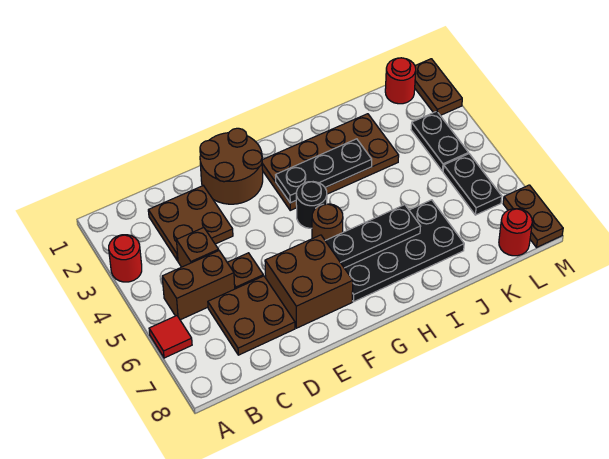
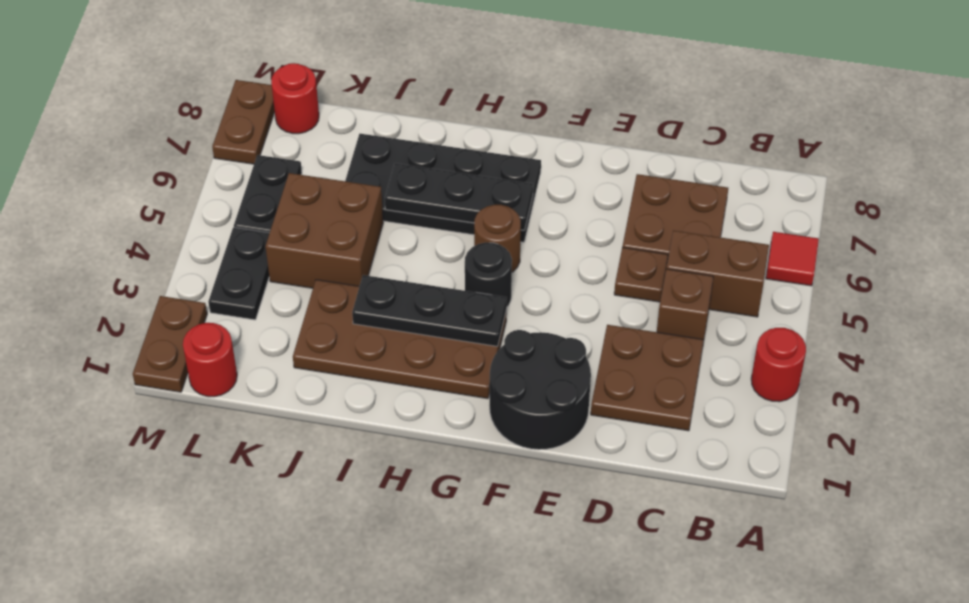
brown 2x2 round brick [200,128,263,204] -> black 2x2 round brick [490,330,591,450]
brown 2x2 brick [265,235,353,328] -> brown 2x2 brick moved to [265,173,383,288]

